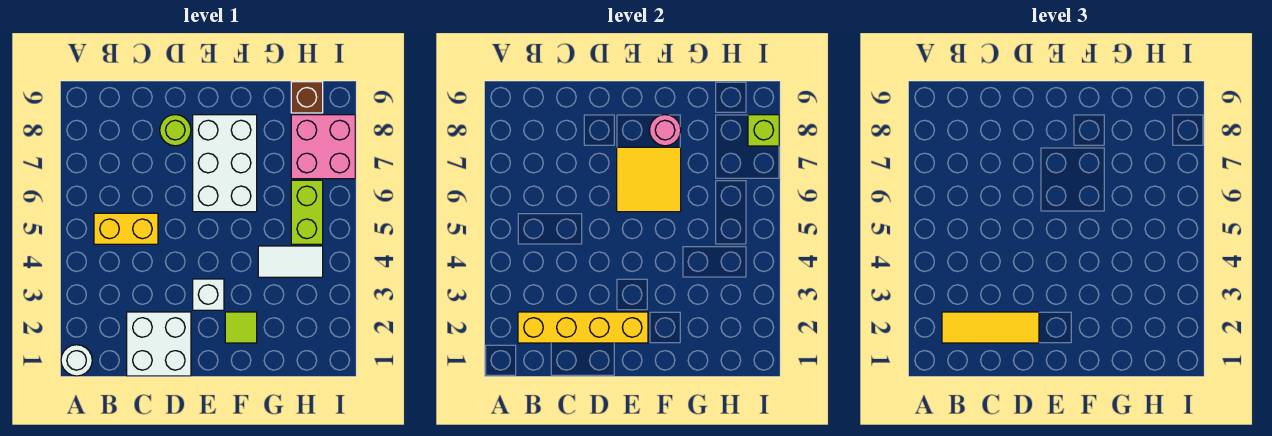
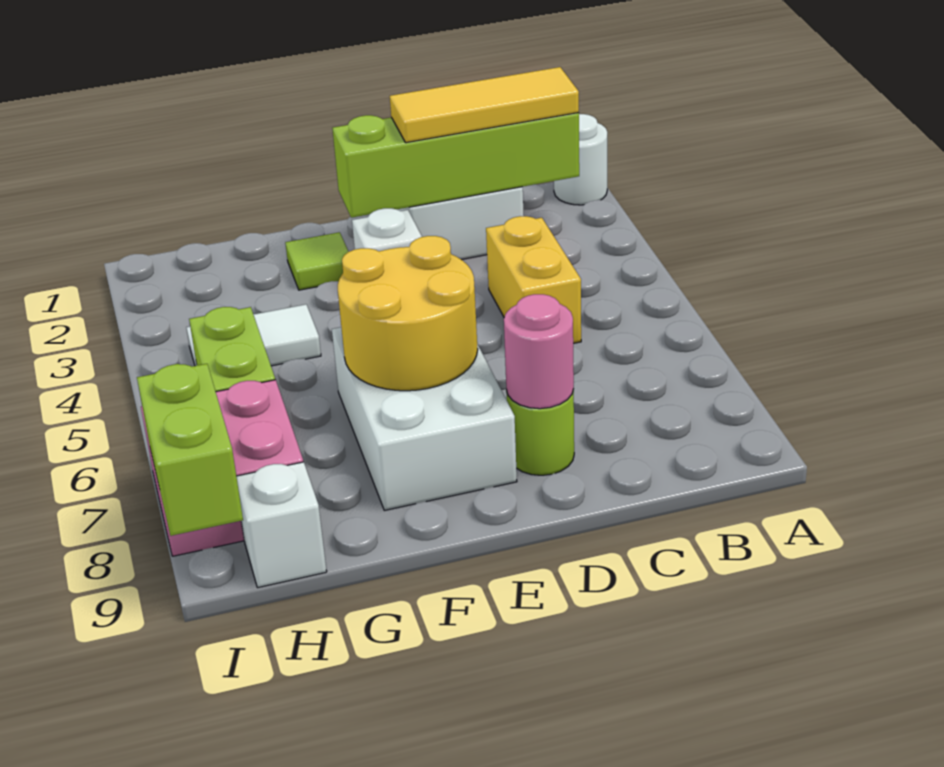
yellow 1x4 brick [518,312,648,343] -> lime 1x4 brick [332,113,579,218]
yellow 1x2 brick [94,213,158,244] -> yellow 1x2 brick turned to [486,216,581,343]
yellow 2x2 tile [617,147,681,212] -> yellow 2x2 round brick [338,236,478,391]
pink 1x1 round brick [649,115,681,146] -> pink 1x1 round brick moved to [504,294,574,409]
brown 1x1 brick [291,82,323,113] -> white 1x1 brick [236,462,327,588]
lime 1x1 brick [748,115,779,146] -> lime 1x2 brick [137,364,243,536]

